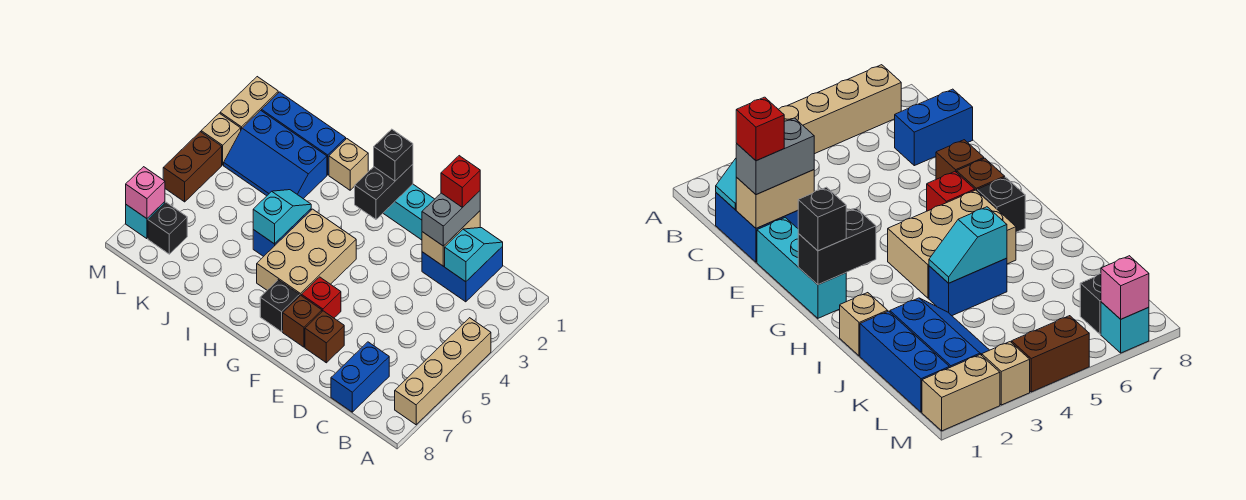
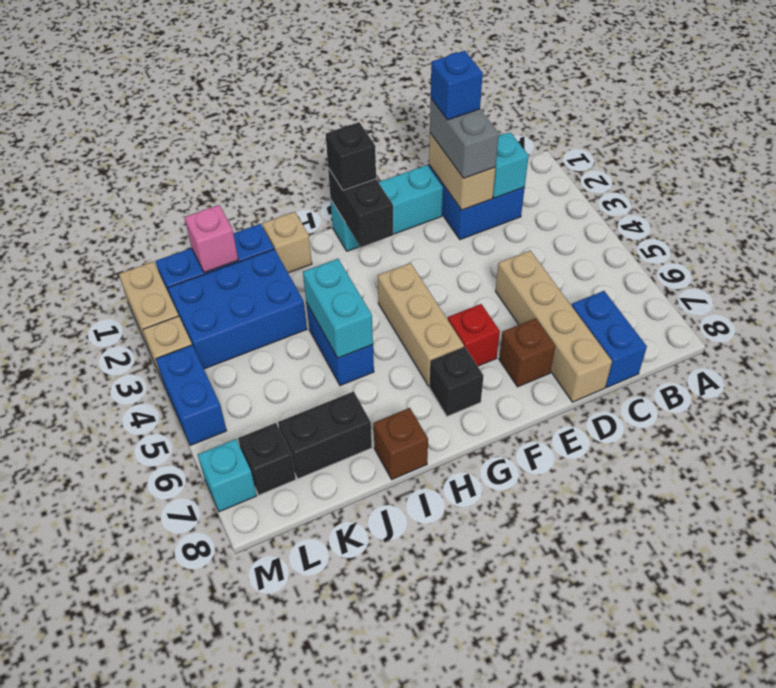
tan 1x4 brick [395,318,491,425] -> tan 1x4 brick moved to [496,251,612,402]
red 1x1 brick [441,156,480,207] -> blue 1x1 brick [431,51,483,120]
brown 1x1 brick [283,295,322,347] -> brown 1x1 brick moved to [373,408,428,479]
tan 2x3 brick [257,209,356,296] -> tan 1x3 brick [378,263,464,386]
cyan 1x2 slope [253,190,311,244] -> cyan 1x2 brick [303,259,373,358]
blue 2x3 slope [224,110,327,199] -> blue 2x3 brick [168,249,307,369]
none -> black 1x2 brick [278,392,372,479]
brown 1x2 brick [163,132,222,202] -> blue 1x2 brick [156,345,227,446]
pink 1x1 brick [126,167,165,219] -> pink 1x1 brick moved to [184,205,238,273]

